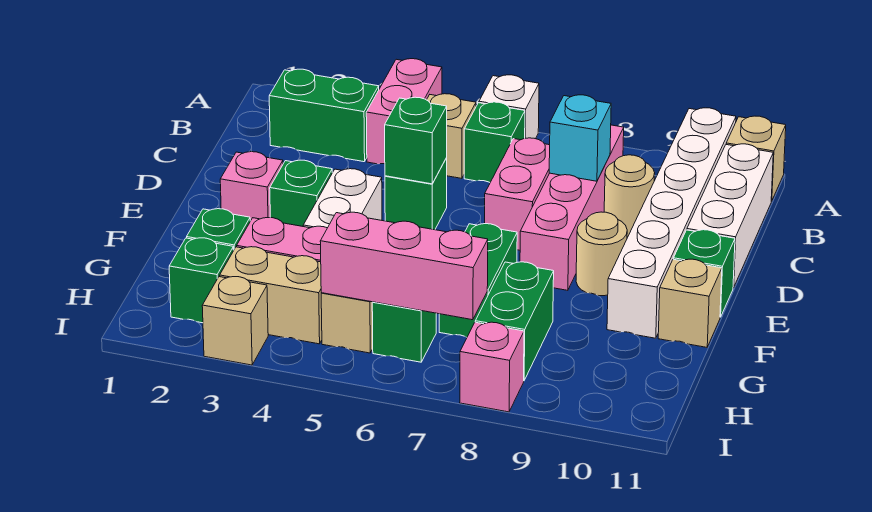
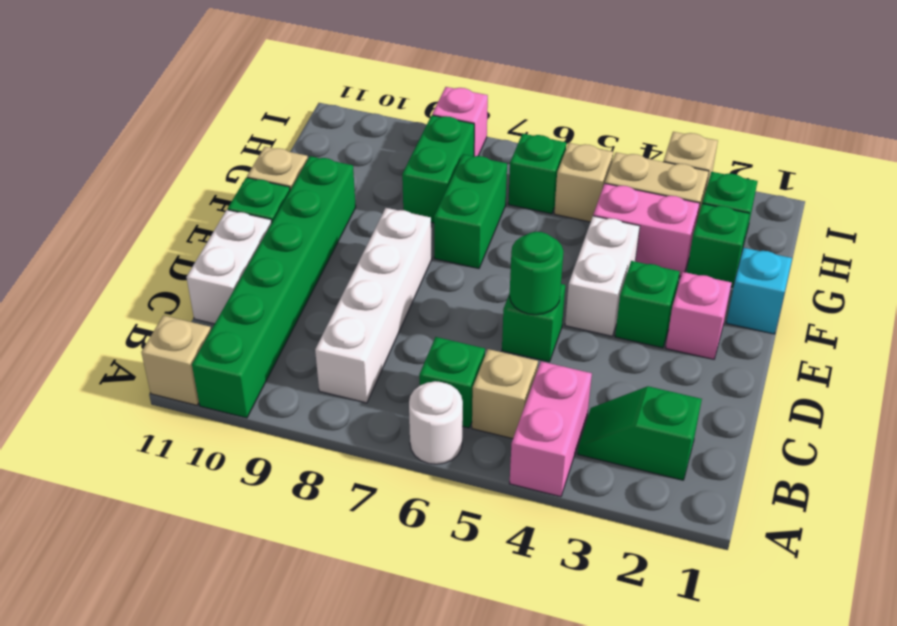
white 1x1 brick [479,75,539,139] -> white 1x1 round brick [409,381,463,464]
white 1x6 brick [607,108,736,338] -> green 1x6 brick [192,156,356,418]
green 1x2 brick [269,69,379,162] -> green 1x2 slope [578,386,702,480]
pink 1x4 brick [520,125,624,290] -> white 1x4 brick [315,208,432,403]
white 1x3 brick [687,144,773,288] -> white 1x2 brick [186,210,272,324]
pink 1x2 brick [485,138,550,250] -> none
cyan 1x1 brick [549,95,611,181] -> cyan 1x1 brick moved to [726,248,792,334]
tan 1x1 round brick [604,155,655,237] -> none
green 1x1 brick [385,97,447,184] -> green 1x1 round brick [509,232,564,315]
tan 1x1 round brick [576,212,627,296] -> none
pink 1x3 brick [320,212,488,320] -> none

